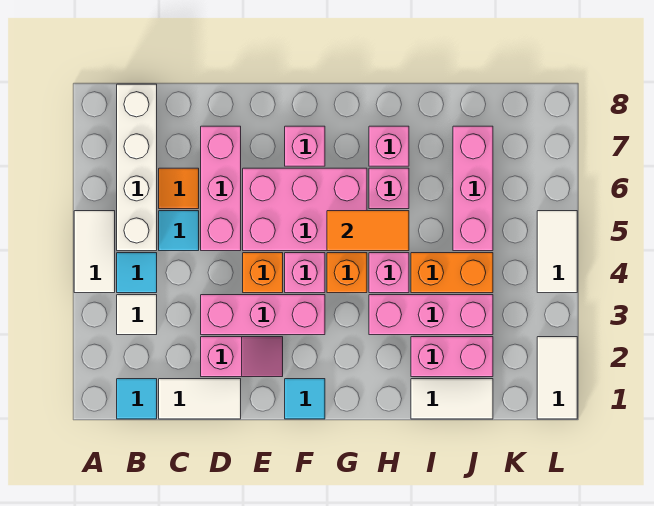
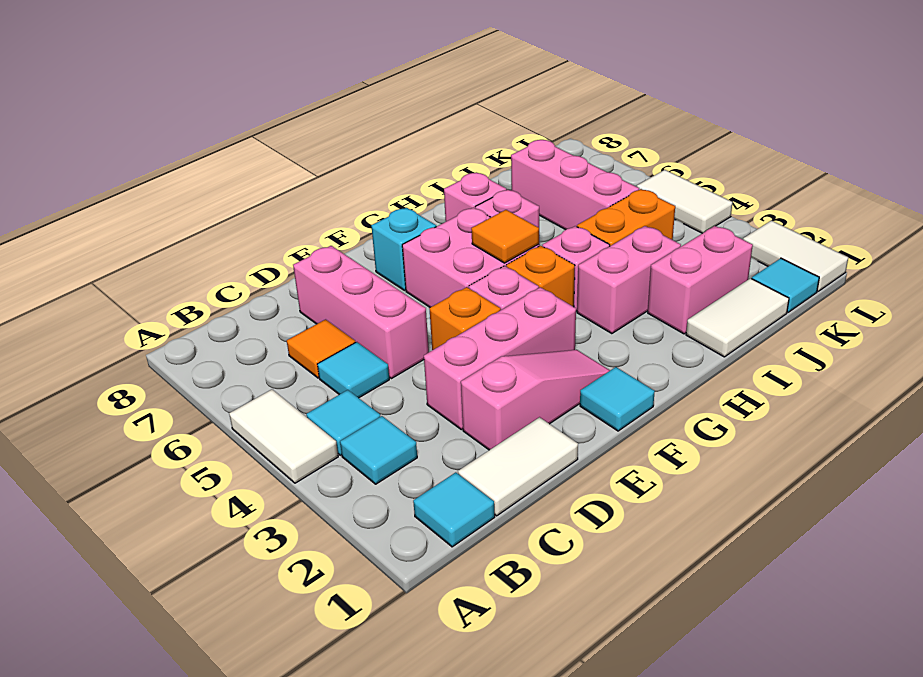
white 1x1 tile [117,295,157,335] -> cyan 1x1 tile [340,416,417,484]
white 1x4 brick [117,84,157,251] -> none
pink 1x2 slope [201,337,283,377] -> pink 1x3 slope [461,350,610,450]
pink 2x3 brick [243,168,367,251] -> pink 2x2 brick [402,207,539,307]
pink 1x1 brick [285,126,325,166] -> cyan 1x1 brick [371,208,436,291]
orange 1x2 tile [327,211,409,251] -> orange 1x1 tile [471,210,539,263]
pink 1x3 brick [369,295,493,335] -> pink 1x2 brick [577,226,681,334]
none -> cyan 1x1 tile [752,258,819,312]

